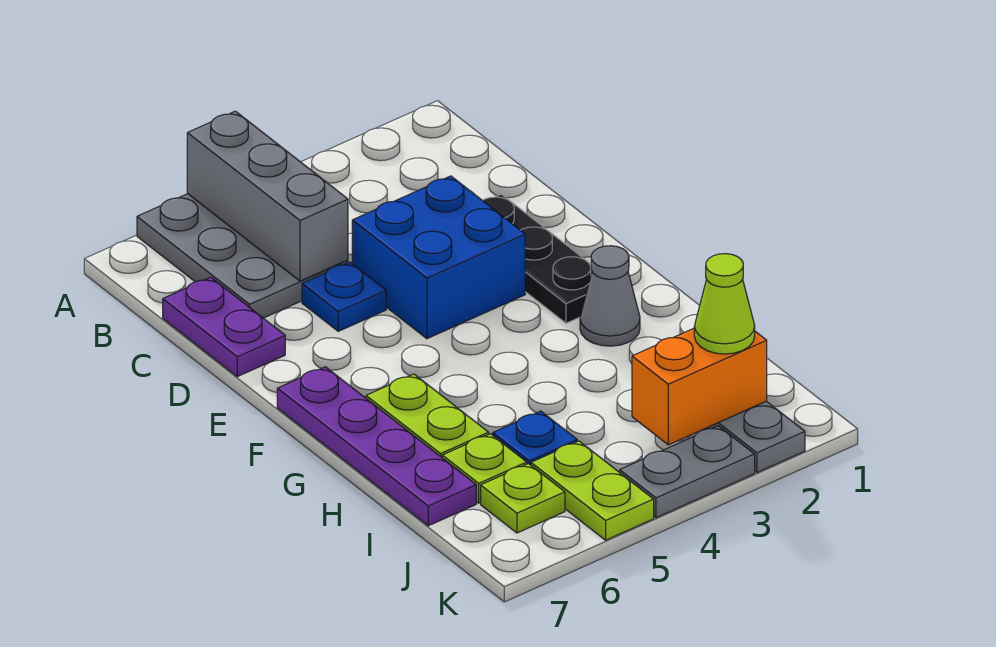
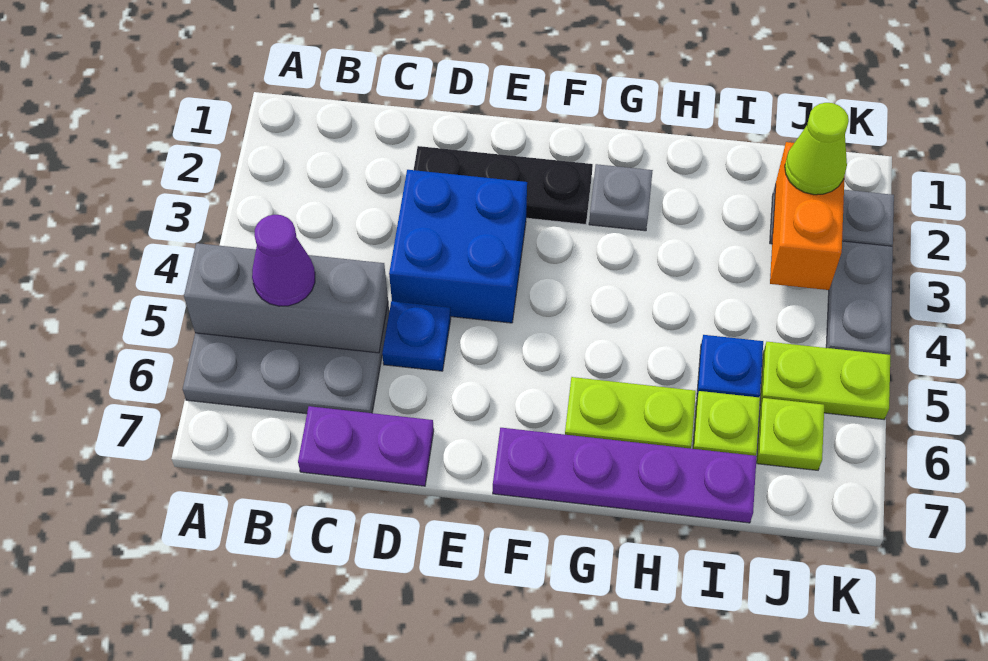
none -> purple 1x1 cone [252,215,315,306]
grey 1x1 cone [580,246,640,346] -> grey 1x1 plate [589,164,653,231]

